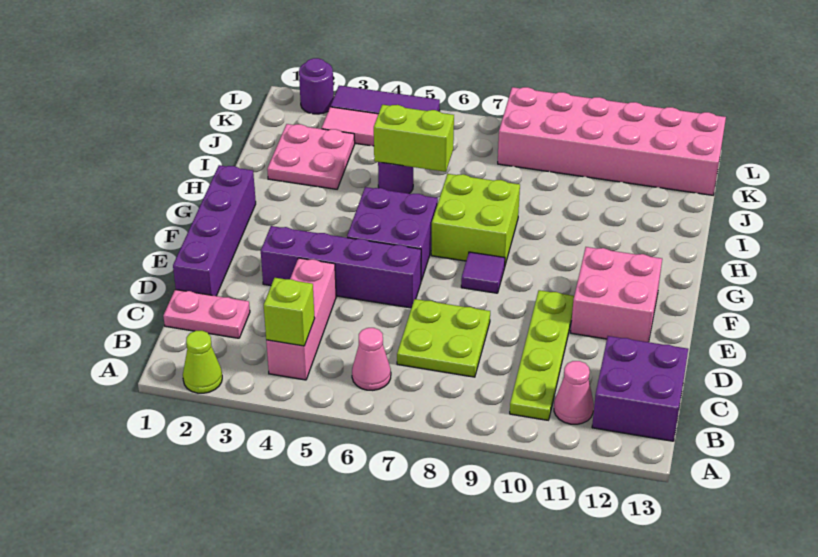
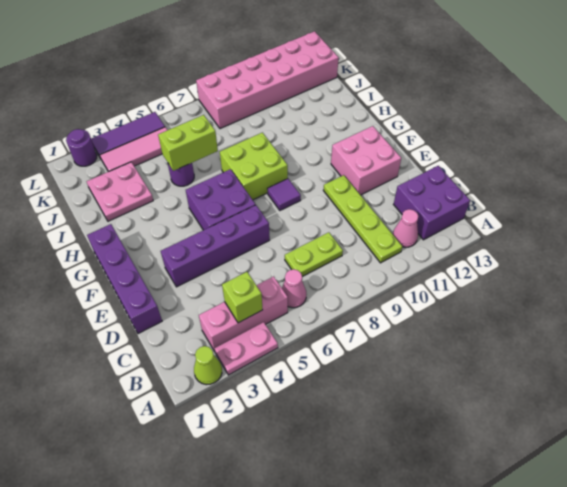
pink 1x3 brick [266,258,336,380] -> pink 1x3 brick turned to [199,276,288,351]
pink 1x2 plate [163,289,250,338] -> pink 1x2 plate moved to [215,322,278,375]
lime 2x2 plate [397,299,490,377] -> lime 1x2 plate [285,232,343,277]

